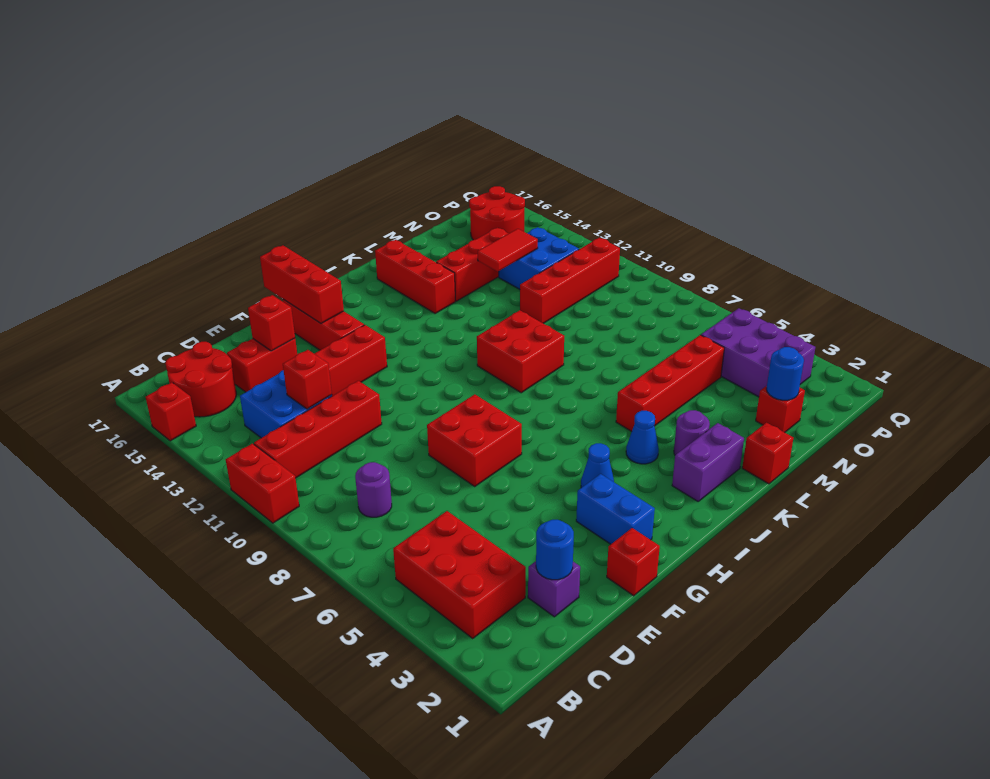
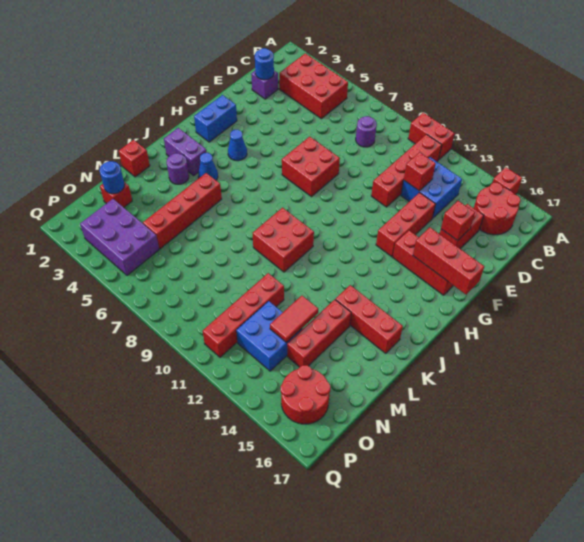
red 1x1 brick [607,528,660,596] -> none
blue 1x2 brick [576,474,655,544] -> blue 1x2 brick turned to [194,95,237,142]
purple 1x2 brick [672,423,744,501] -> purple 1x2 brick turned to [164,128,206,176]

